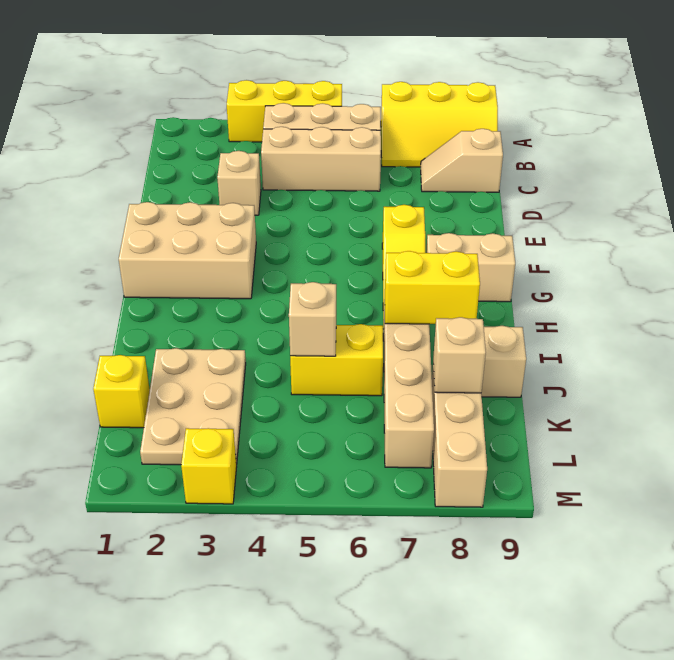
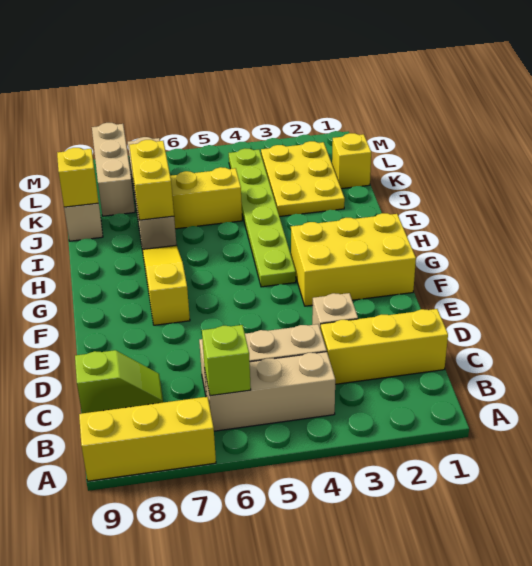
yellow 1x3 brick [227,80,342,142] -> yellow 1x3 brick moved to [321,309,448,384]
none -> lime 1x1 brick [202,325,251,396]
tan 1x2 slope [421,129,503,192] -> lime 1x2 slope [75,350,163,413]
tan 2x3 brick [119,202,256,299] -> yellow 2x3 brick [291,213,416,306]
none -> lime 1x6 plate [229,149,296,287]
tan 1x2 brick [426,233,515,302] -> none
yellow 1x2 brick [385,251,480,324] -> yellow 1x2 brick turned to [130,140,174,220]
tan 2x3 plate [140,348,246,465] -> yellow 2x3 plate [261,141,345,216]
tan 1x1 brick [289,282,336,356] -> none
tan 1x1 brick [433,317,486,393] -> none
yellow 1x1 brick [181,428,237,504] -> yellow 1x1 brick moved to [57,148,98,207]

